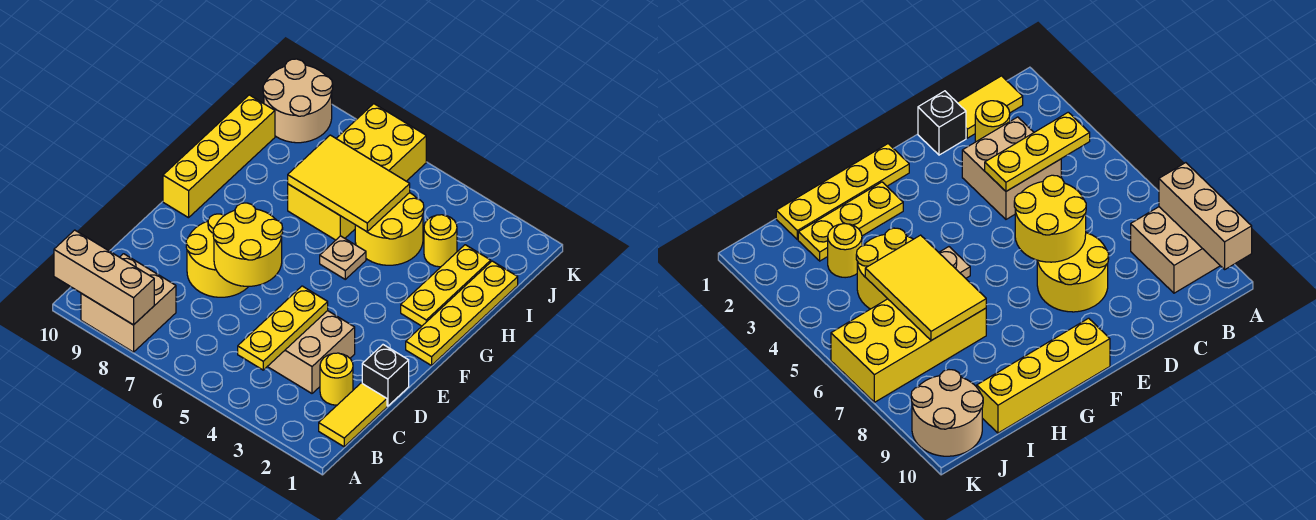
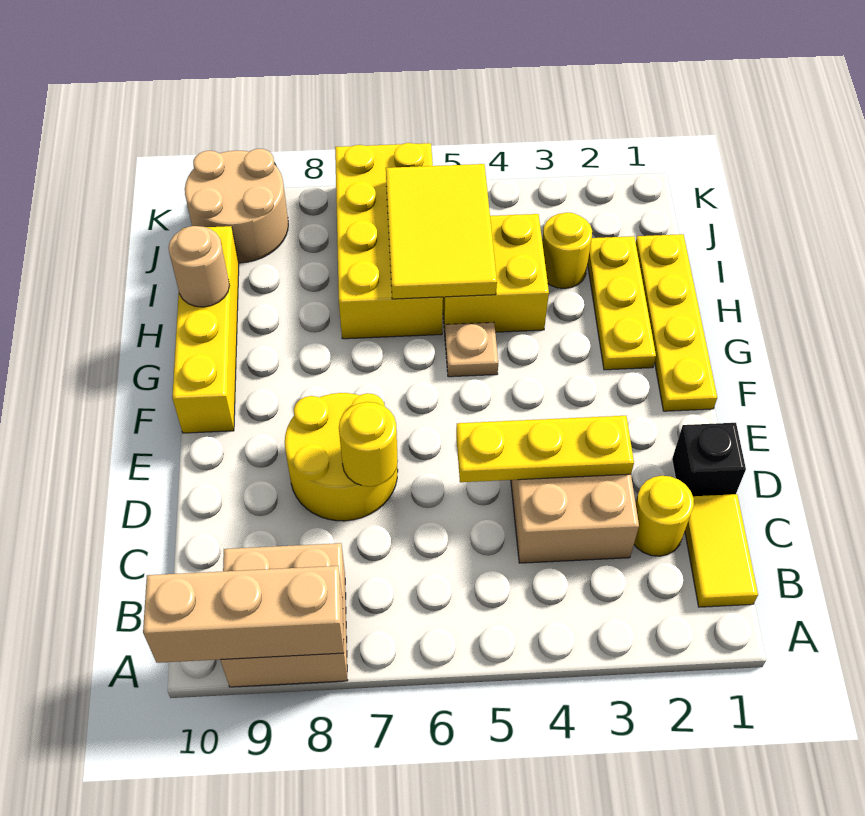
yellow 1x3 plate [238,286,328,370] -> yellow 1x3 plate turned to [456,416,634,482]
yellow 2x2 round brick [213,203,283,286] -> yellow 1x1 round brick [339,402,398,487]
yellow 2x2 round brick [355,193,424,265] -> yellow 2x2 brick [443,214,549,332]
yellow 2x3 tile [288,135,410,232] -> yellow 2x3 tile turned to [386,164,497,299]
none -> tan 1x1 round brick [168,226,230,307]

